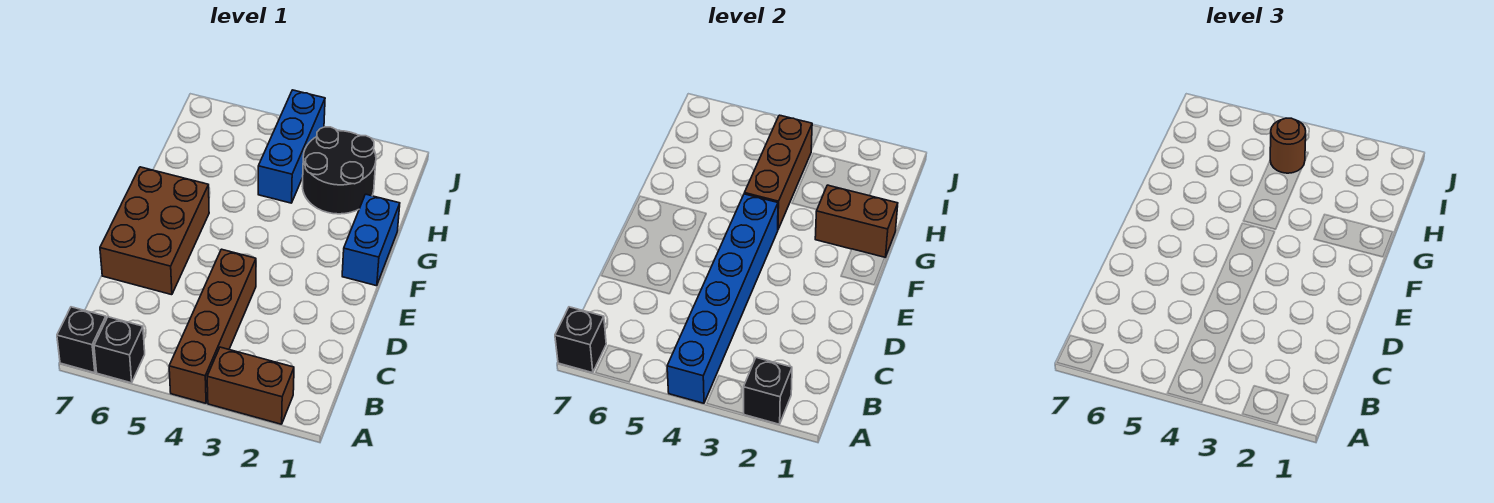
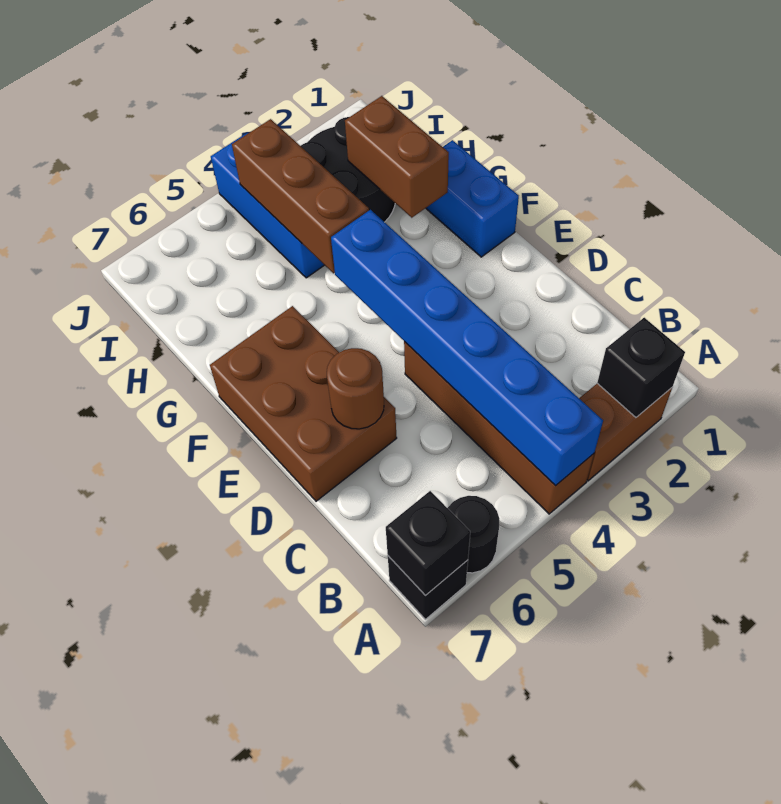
black 1x1 brick [94,317,145,383] -> black 1x1 round brick [448,496,499,573]
brown 1x2 brick [815,185,898,257] -> brown 1x2 brick turned to [345,96,449,218]
brown 1x1 round brick [1270,118,1306,173] -> brown 1x1 round brick moved to [327,348,384,429]

